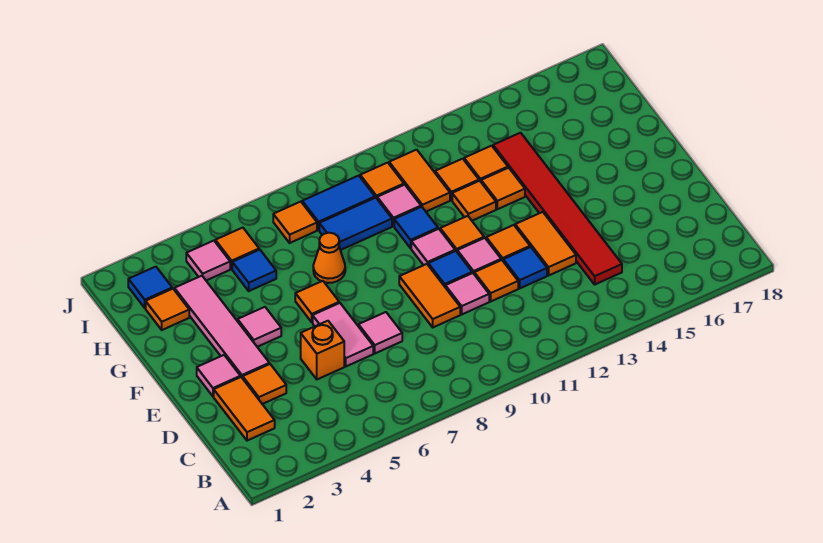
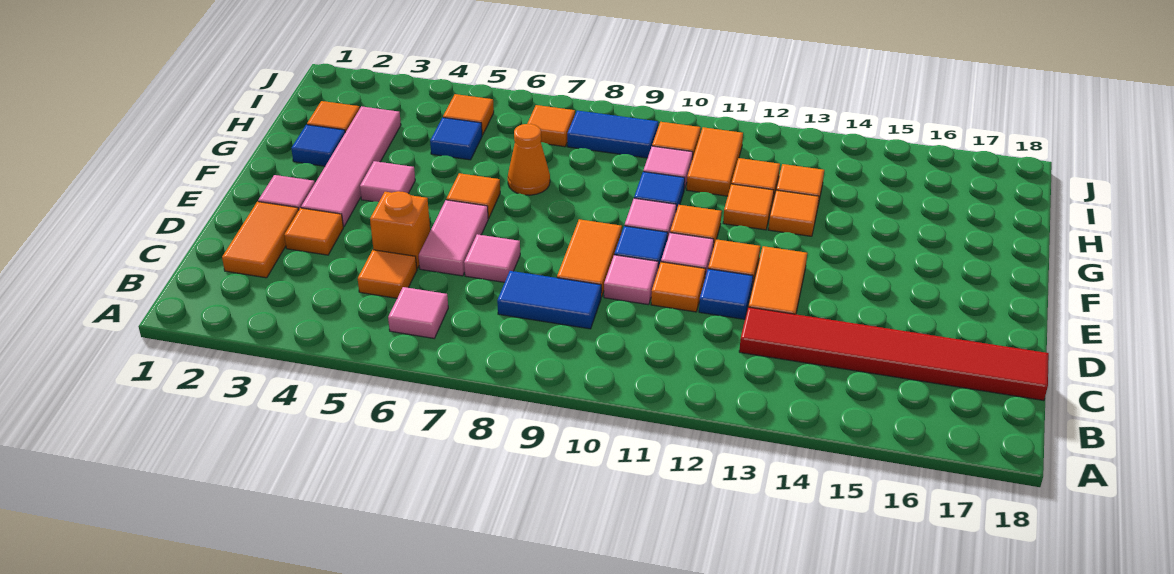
none -> orange 1x1 tile [358,250,417,298]
red 1x6 tile [493,133,622,284] -> red 1x6 tile turned to [739,307,1049,400]
blue 1x2 tile [319,198,392,250] -> blue 1x2 tile moved to [497,271,601,329]
blue 1x1 tile [128,267,172,308] -> blue 1x1 tile moved to [291,125,345,166]
pink 1x1 tile [186,241,230,281] -> pink 1x1 tile moved to [388,287,448,338]

